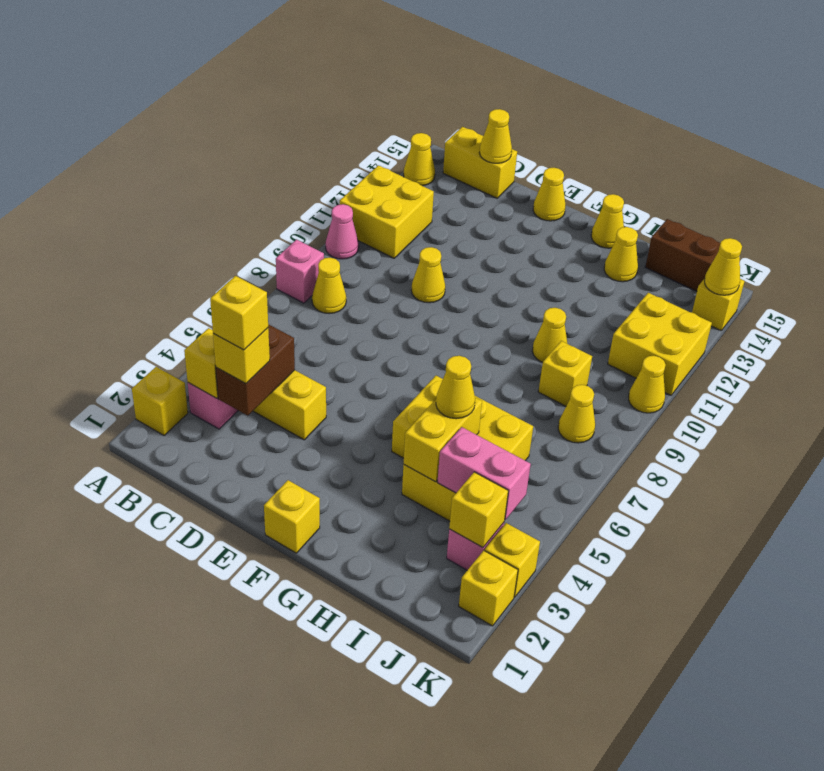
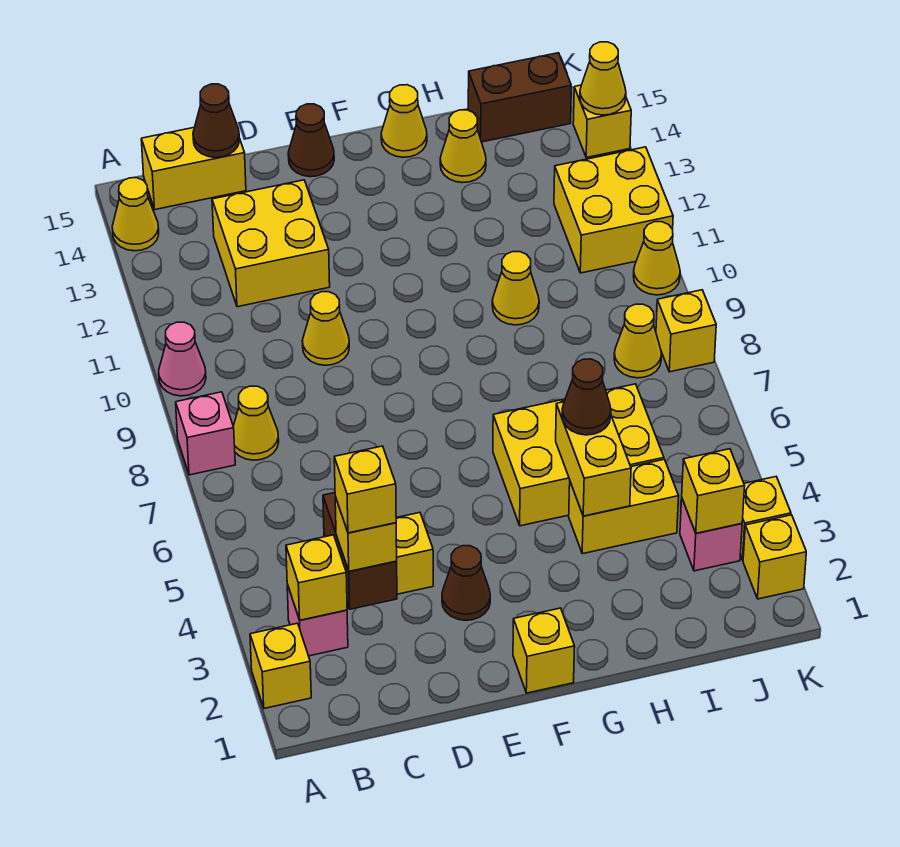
yellow 2x2 brick [339,165,434,258] -> yellow 2x2 brick moved to [212,180,330,307]
yellow 1x1 cone [479,109,512,163] -> brown 1x1 cone [193,84,239,157]
none -> brown 1x1 cone [442,546,490,620]
yellow 1x1 cone [533,168,566,221] -> brown 1x1 cone [288,104,334,177]
yellow 1x1 cone [436,356,475,419] -> brown 1x1 cone [562,359,611,435]
pink 1x2 brick [437,427,531,520] -> none
yellow 1x1 brick [538,341,592,406] -> yellow 1x1 brick moved to [656,290,716,372]

